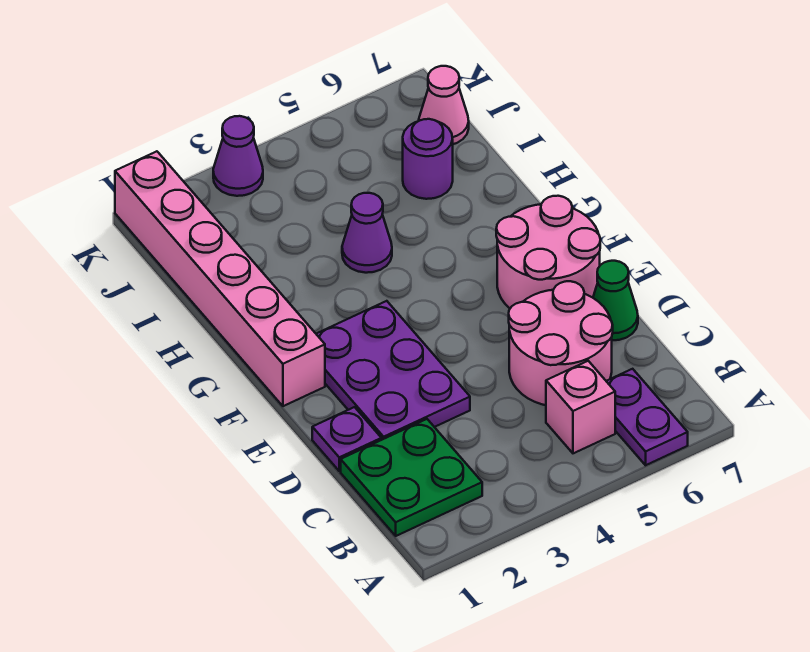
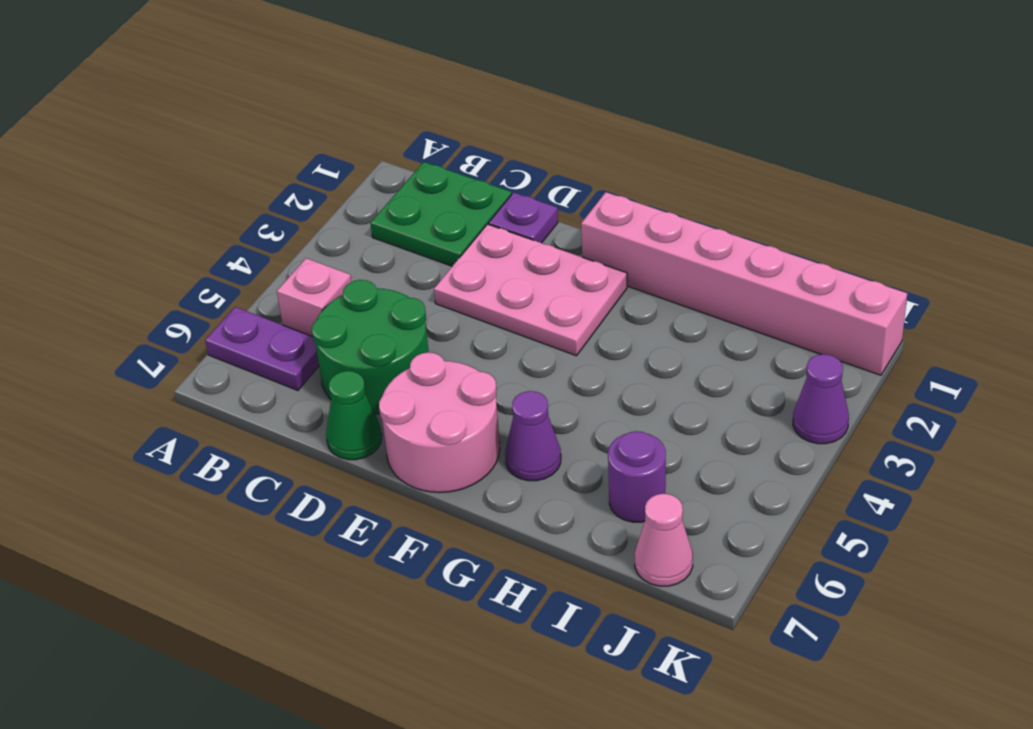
pink 2x2 round brick [509,281,613,405] -> green 2x2 round brick [312,280,429,414]
purple 2x3 plate [317,301,470,440] -> pink 2x3 plate [434,224,627,356]
purple 1x1 cone [342,193,392,273] -> purple 1x1 cone moved to [505,391,561,481]

